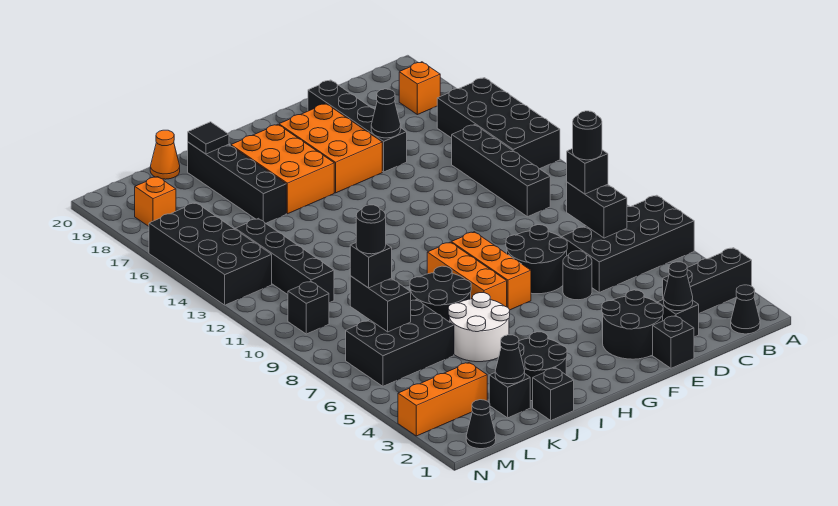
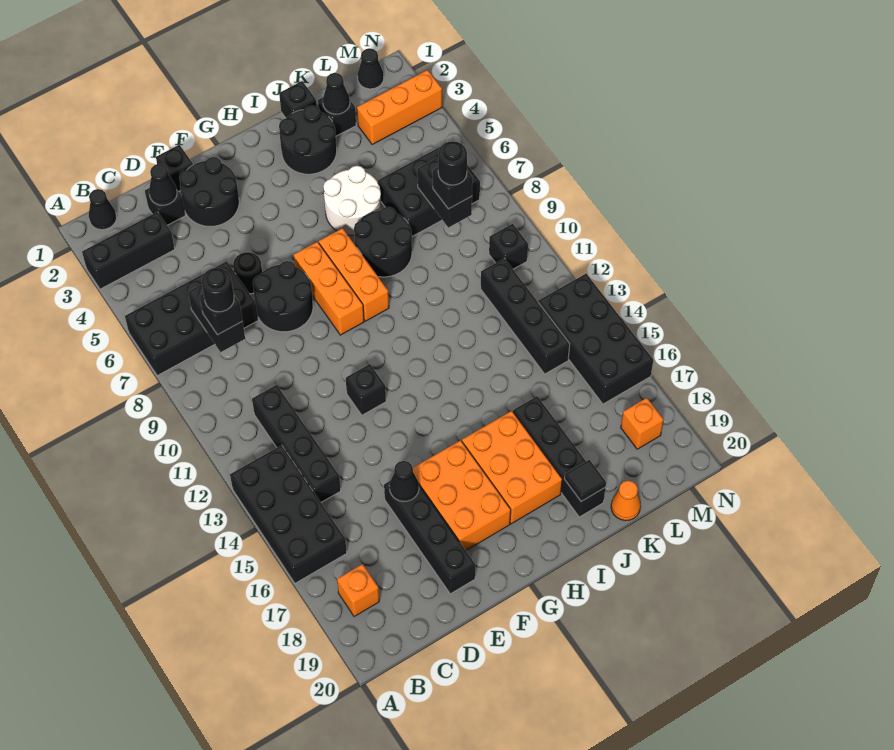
none -> black 1x1 brick [346,364,386,415]

